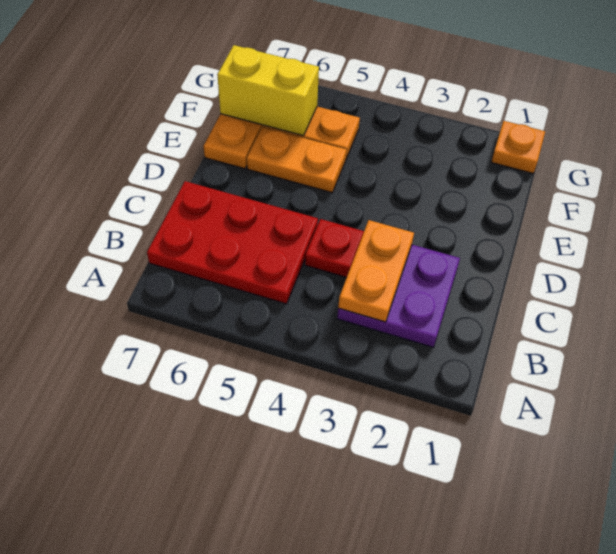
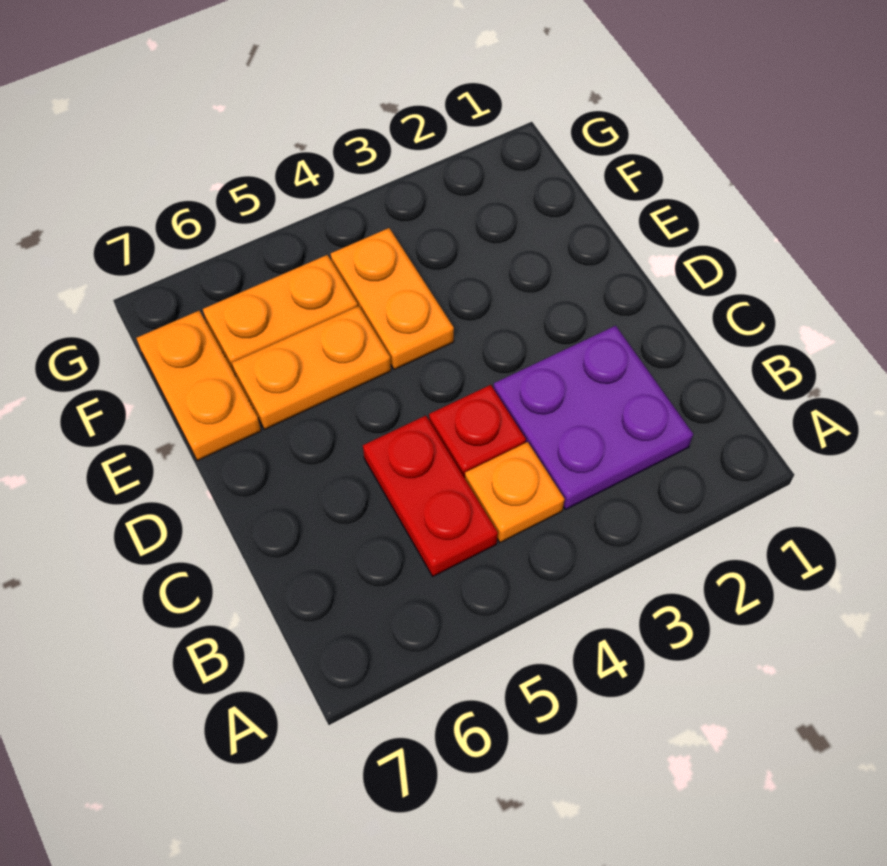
orange 1x2 plate [338,220,414,322] -> orange 1x2 plate moved to [331,228,454,370]
red 2x3 plate [147,181,318,304] -> red 1x2 plate [363,416,498,576]
yellow 1x2 brick [217,45,319,136] -> none
orange 1x1 plate [491,121,545,173] -> orange 1x1 plate moved to [465,442,565,543]

